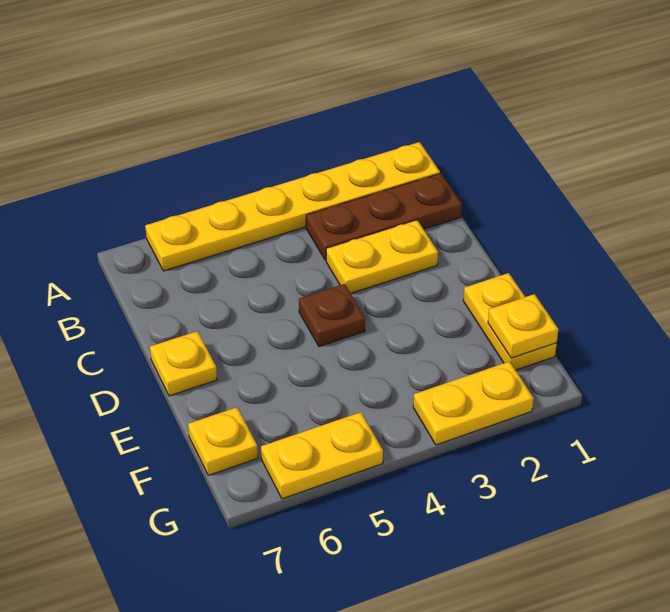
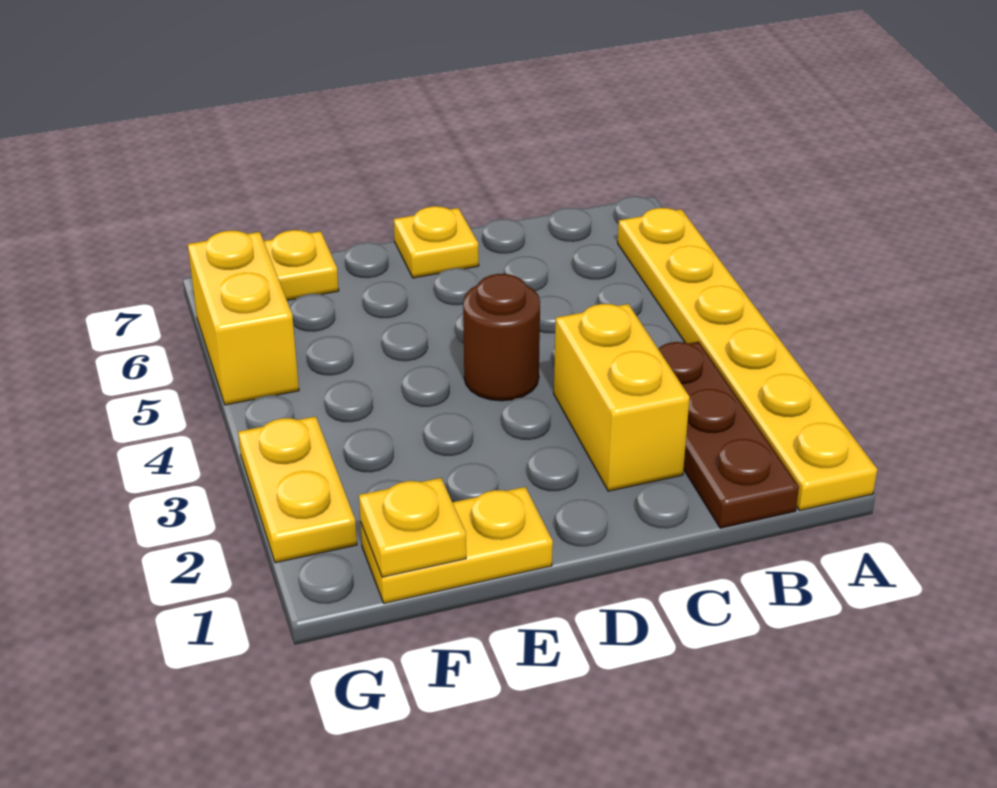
yellow 1x2 plate [326,220,438,293] -> yellow 1x2 brick [554,304,690,491]
brown 1x1 plate [299,284,365,347] -> brown 1x1 round brick [463,274,540,401]
yellow 1x2 plate [261,412,383,499] -> yellow 1x2 brick [188,231,299,405]

